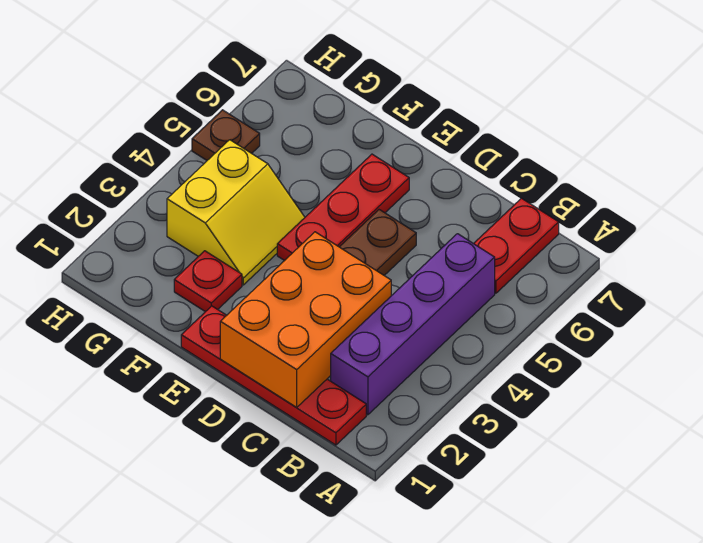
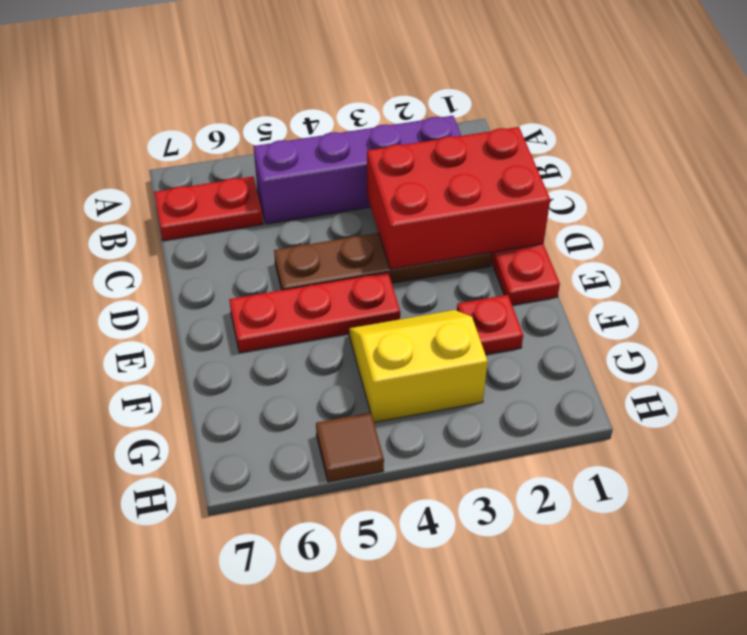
orange 2x3 brick [220,232,391,408] -> red 2x3 brick [367,127,550,269]
brown 1x1 plate [192,110,260,160] -> brown 1x1 tile [316,413,384,482]

